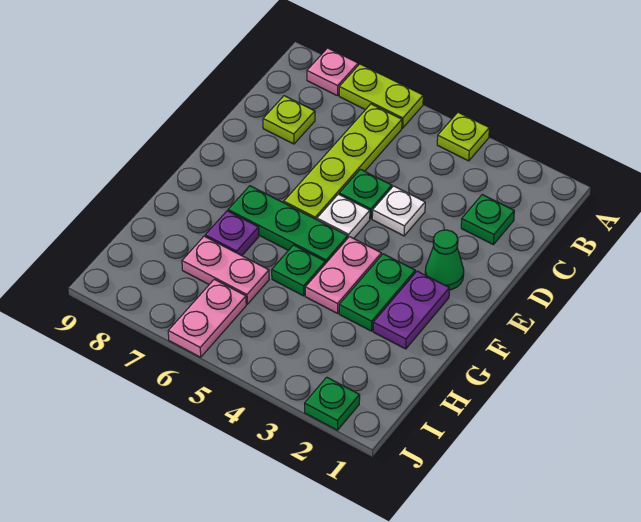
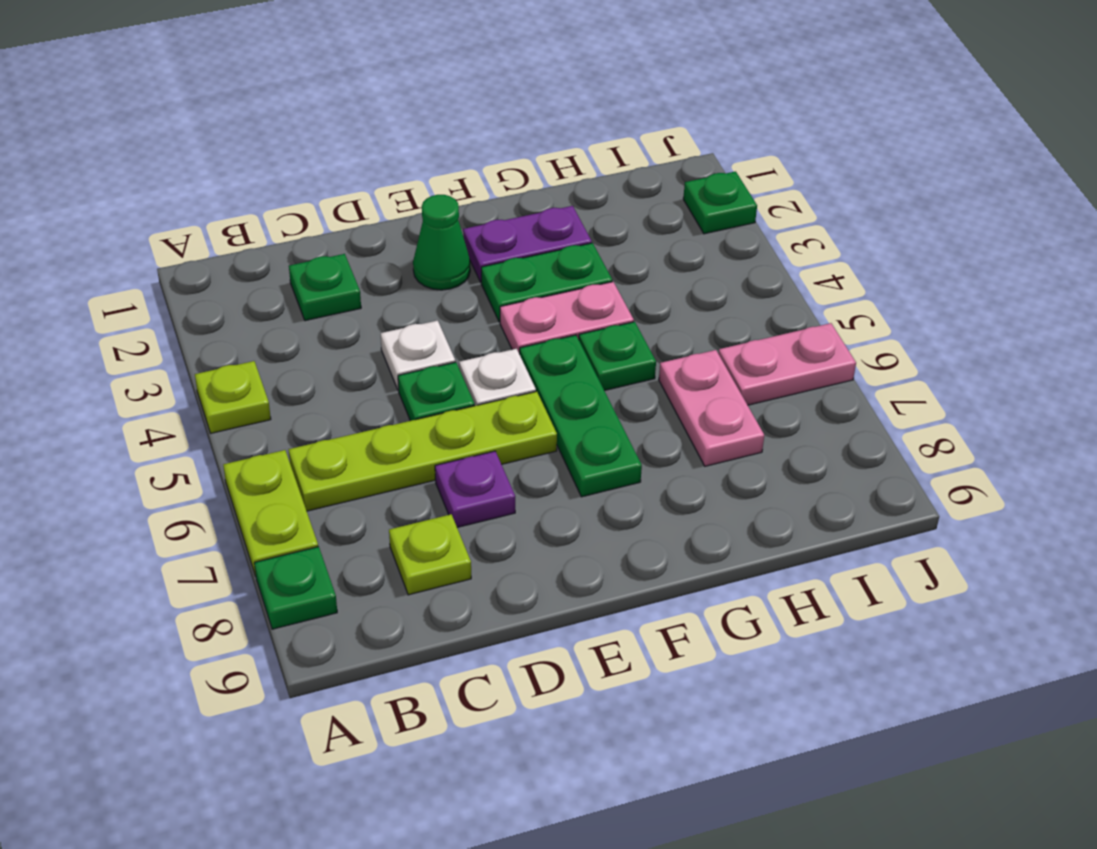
pink 1x1 plate [307,48,358,96] -> green 1x1 plate [254,547,337,629]
purple 1x1 plate [205,211,259,256] -> purple 1x1 plate moved to [435,451,515,527]

